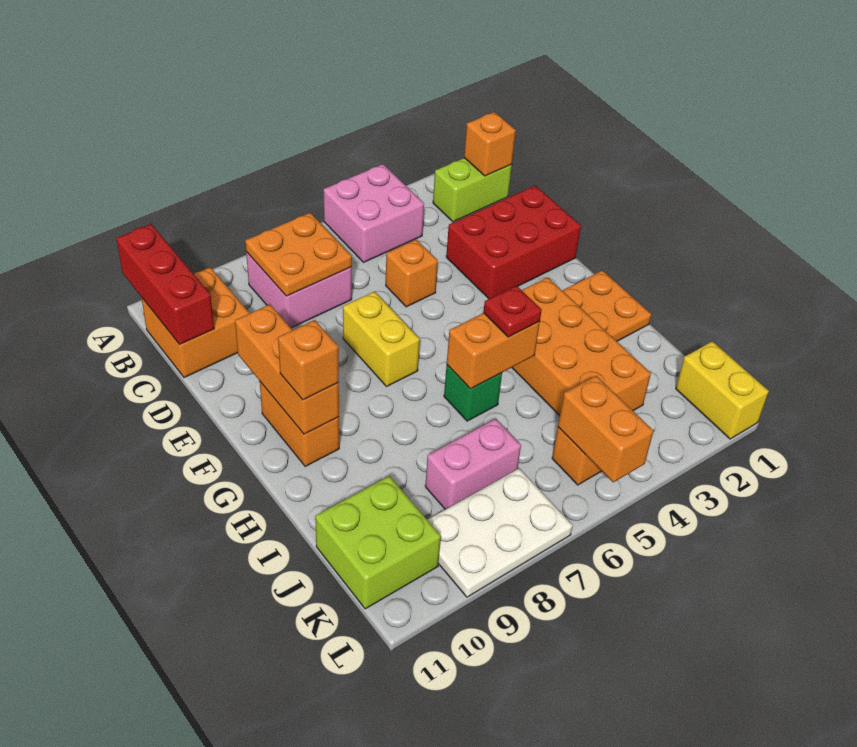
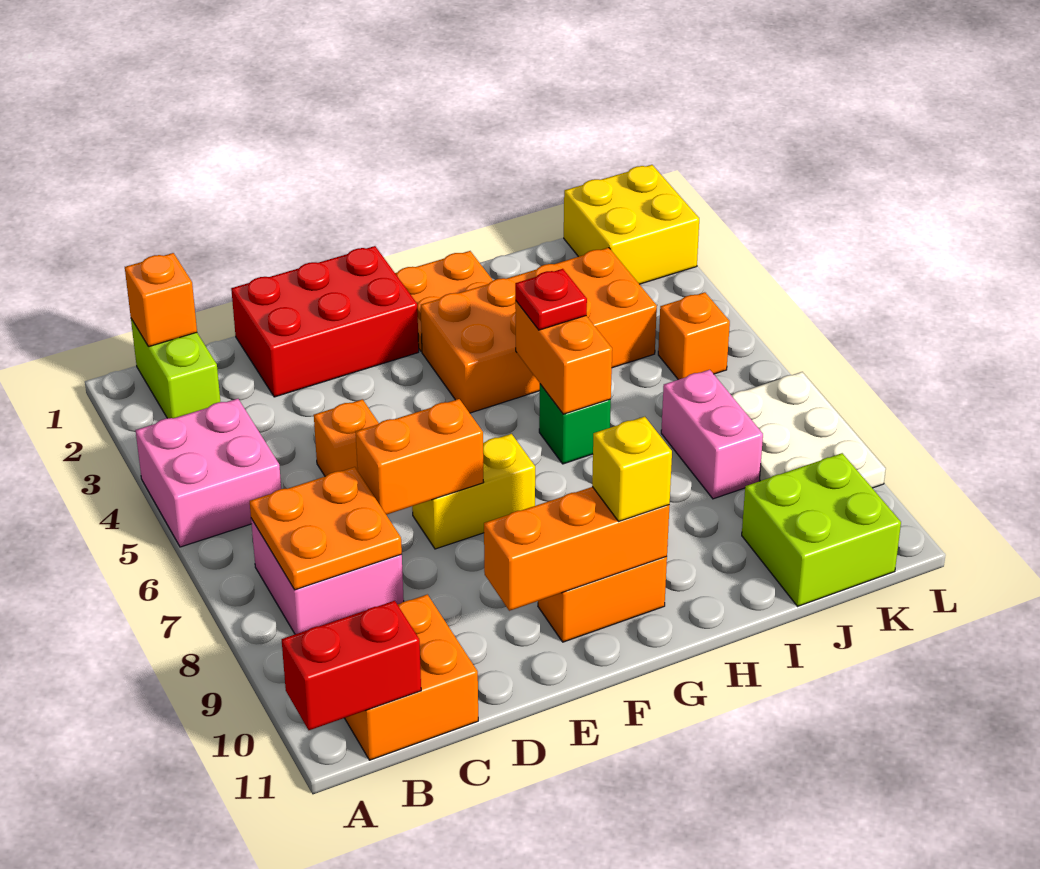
red 1x3 brick [117,224,214,345] -> red 1x2 brick [282,601,421,730]
red 2x3 brick [446,185,581,299] -> red 2x3 brick turned to [231,246,419,397]
orange 1x1 brick [278,320,339,400] -> yellow 1x1 brick [592,417,672,521]
yellow 1x2 brick [676,341,769,439] -> yellow 2x2 brick [564,165,699,284]
orange 1x2 brick [558,376,653,482] -> orange 1x2 brick moved to [356,399,484,515]

